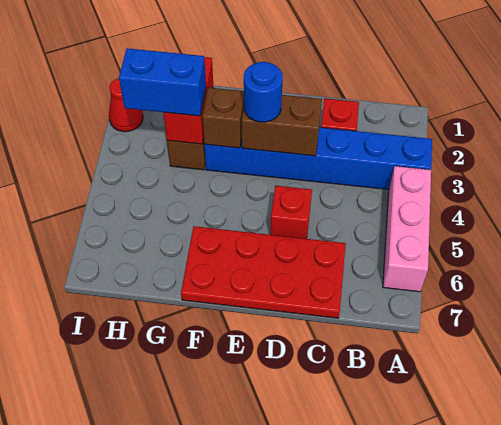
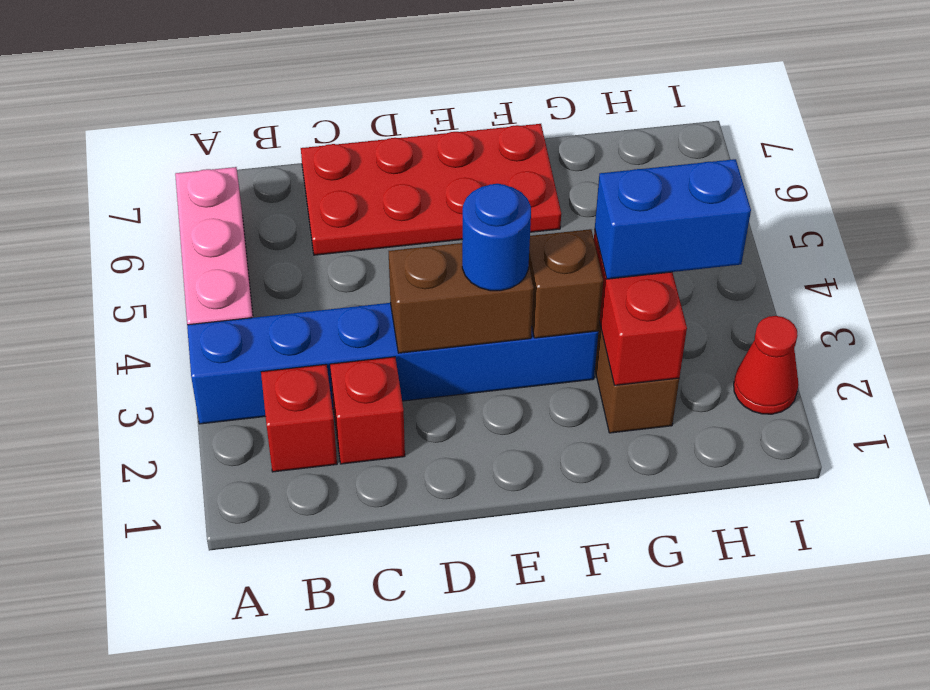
red 1x1 brick [270,186,312,239] -> red 1x1 brick moved to [261,365,337,472]

